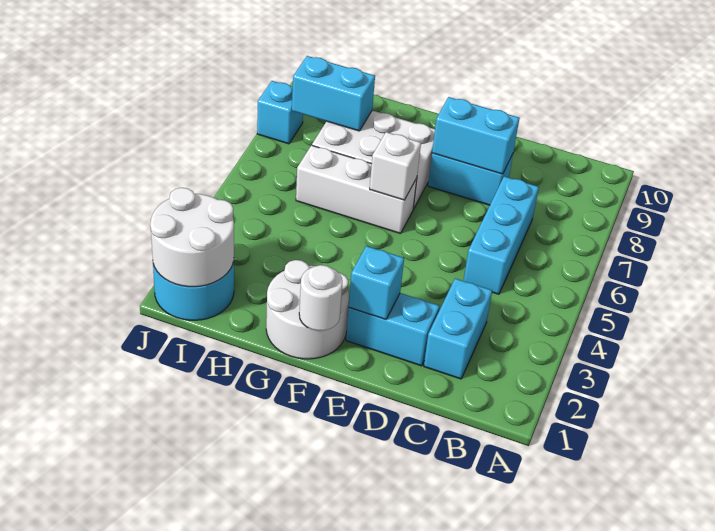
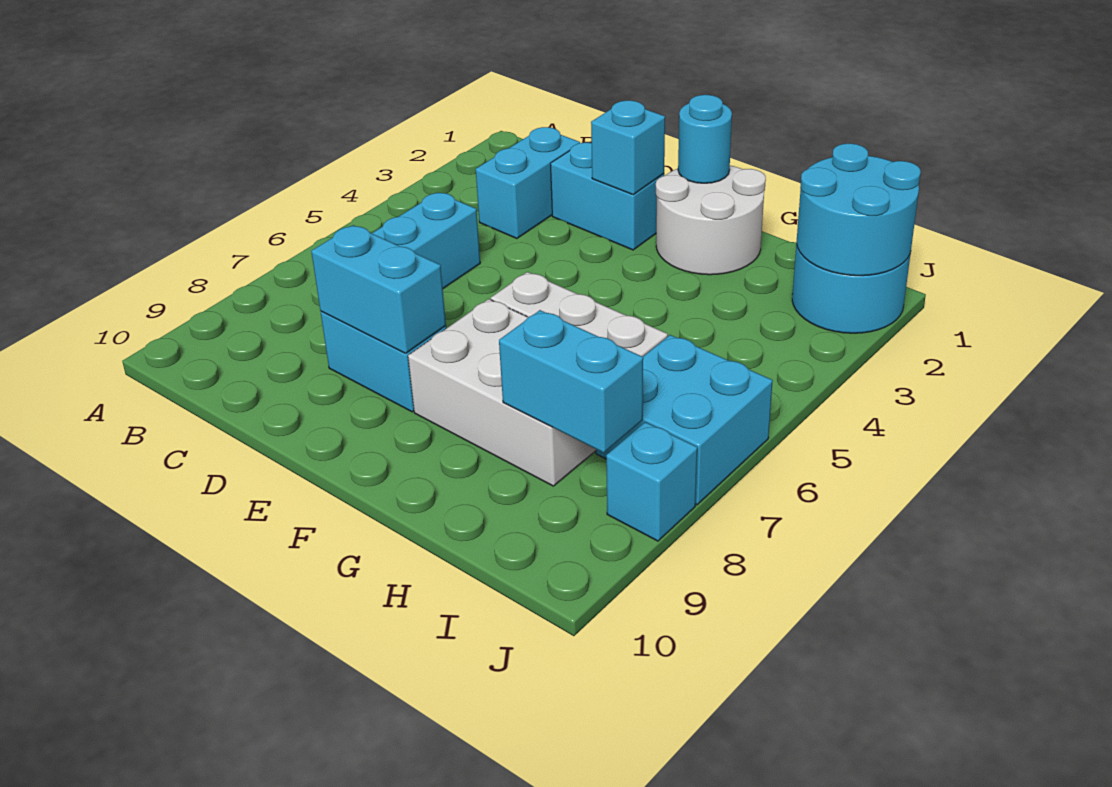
white 1x1 round brick [299,265,342,331] -> cyan 1x1 round brick [678,95,732,183]
white 1x1 brick [370,132,421,200] -> none
white 2x2 round brick [150,188,234,287] -> cyan 2x2 round brick [797,143,921,276]
none -> cyan 2x2 brick [596,335,773,505]

